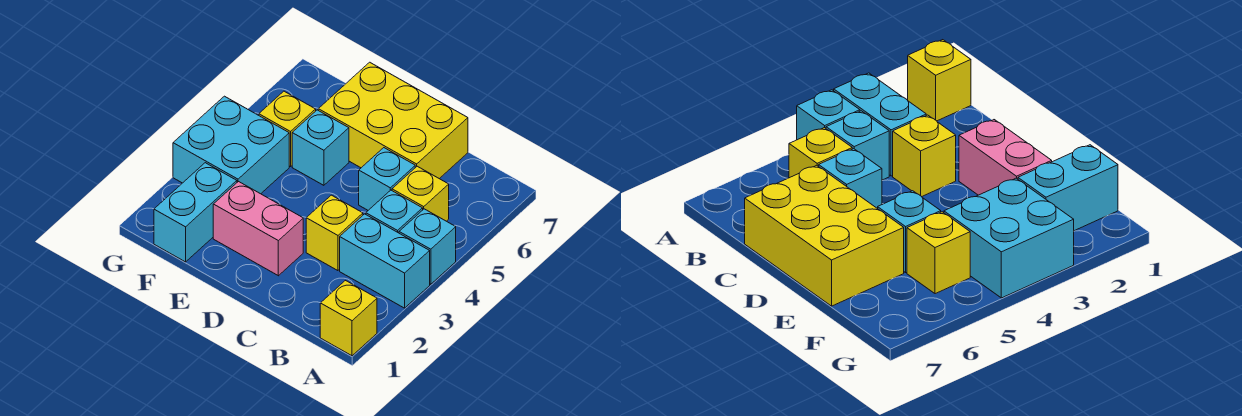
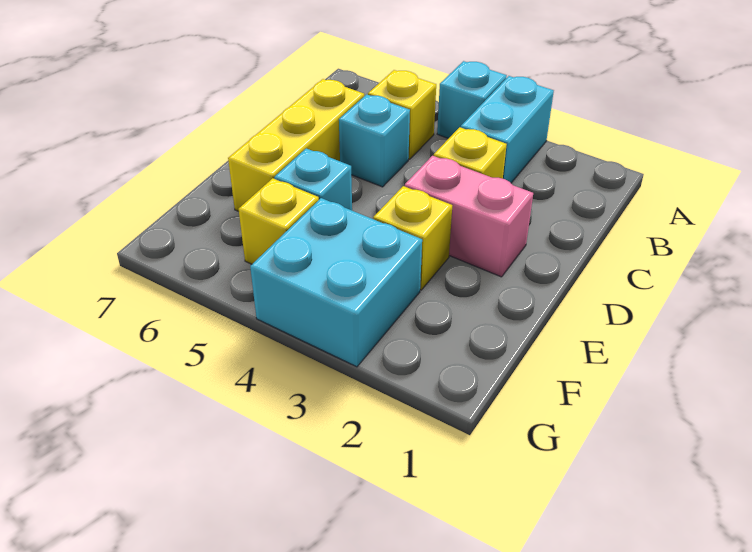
yellow 1x1 brick [320,281,377,356] -> yellow 1x1 brick moved to [373,186,452,290]
cyan 1x1 brick [366,190,423,233] -> none
yellow 2x3 brick [318,62,468,179] -> yellow 1x3 brick [228,79,364,211]
pink 1x2 brick [213,182,303,276] -> pink 1x2 brick turned to [405,156,533,277]
cyan 1x2 brick [154,163,237,262] -> none

